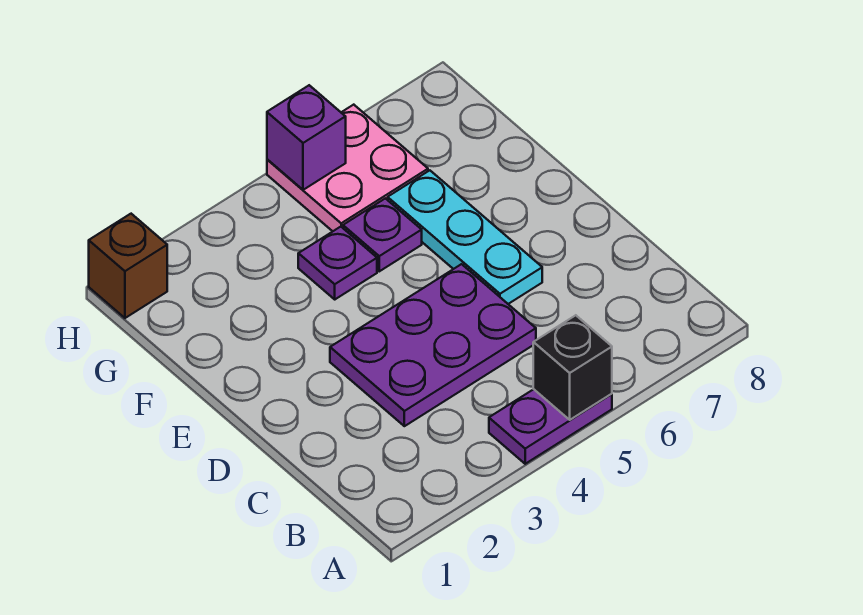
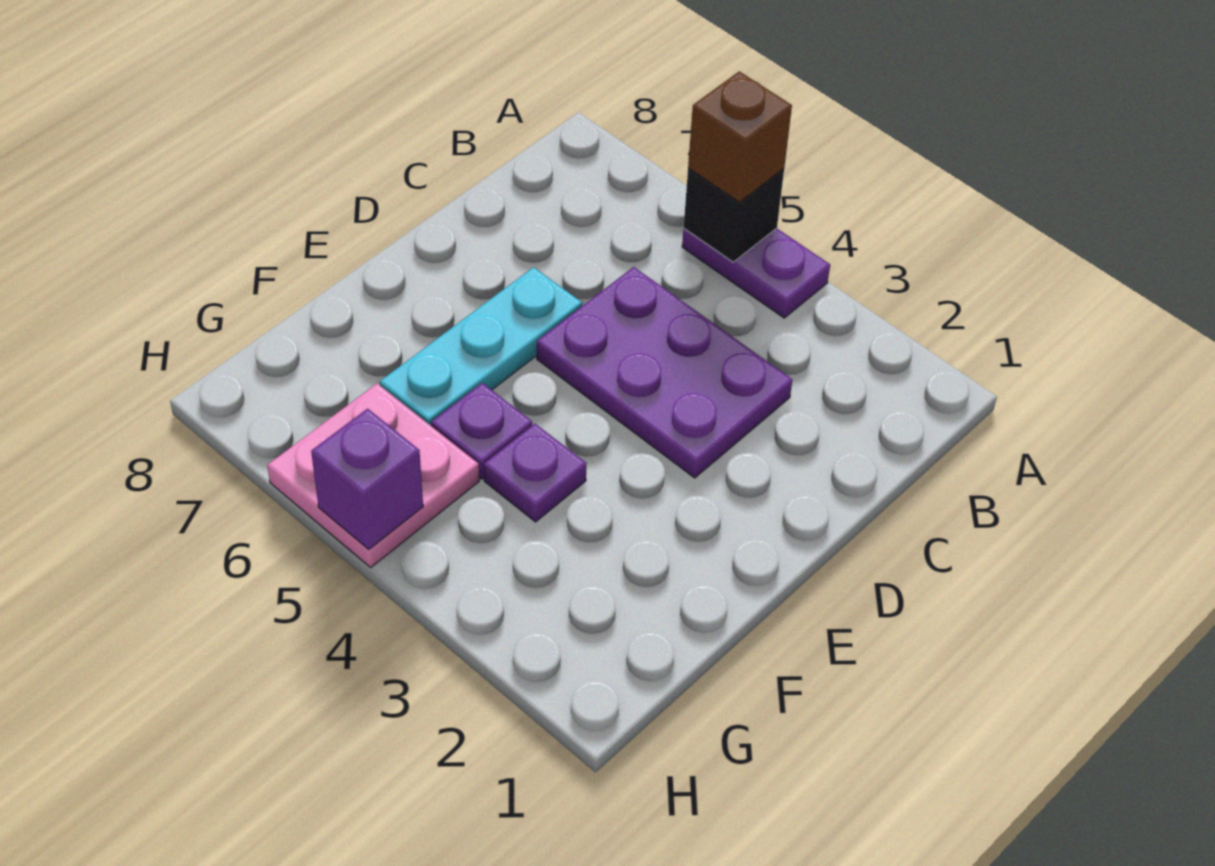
brown 1x1 brick [89,214,167,318] -> brown 1x1 brick moved to [688,71,792,202]

